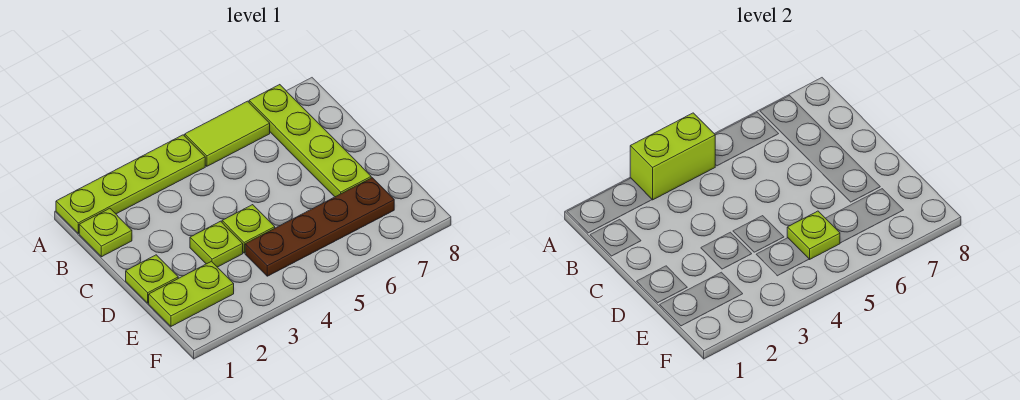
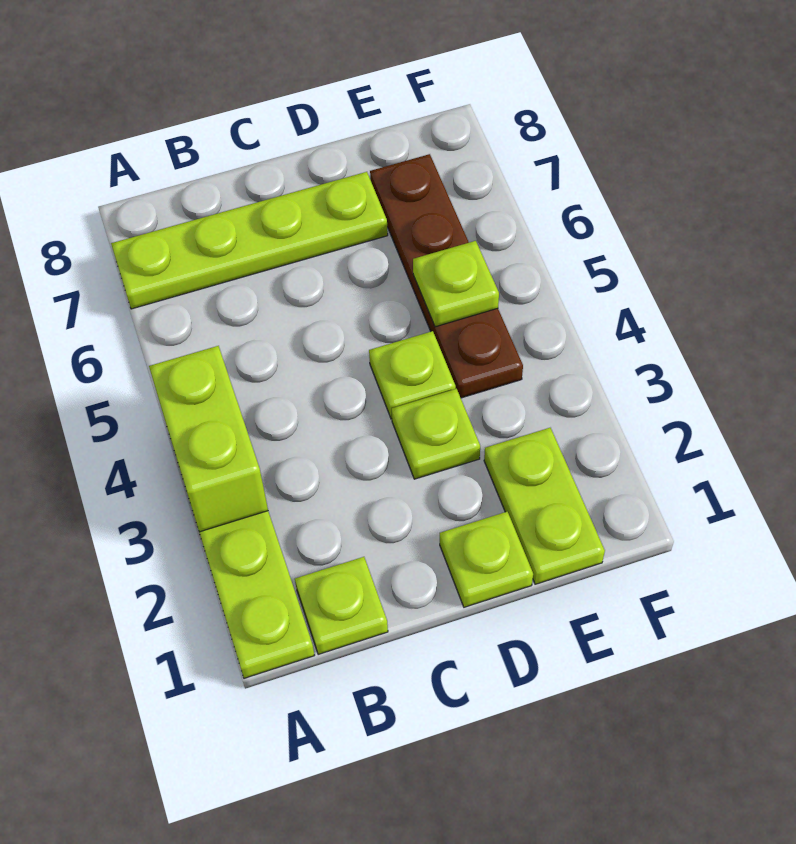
lime 1x2 tile [185,101,270,166] -> none

